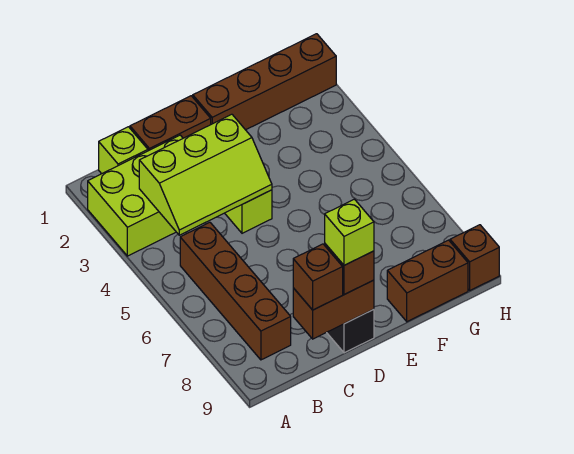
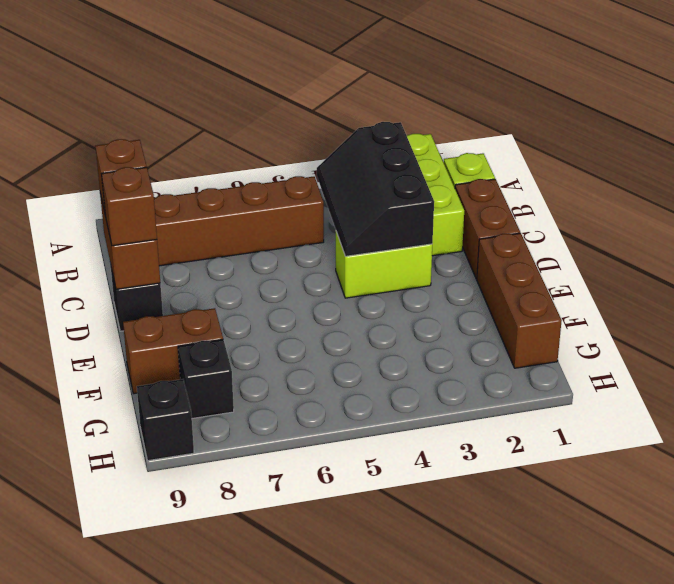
lime 2x3 slope [139,114,272,235] -> black 2x3 slope [317,122,434,256]
lime 1x1 brick [325,199,374,265] -> none
brown 1x4 brick [193,34,336,130] -> brown 1x3 brick [477,233,562,368]
brown 1x2 brick [387,240,468,322] -> brown 1x2 brick turned to [123,308,223,394]
none -> black 1x1 brick [178,339,234,418]
brown 1x1 brick [450,225,499,290] -> black 1x1 brick [137,379,194,461]

